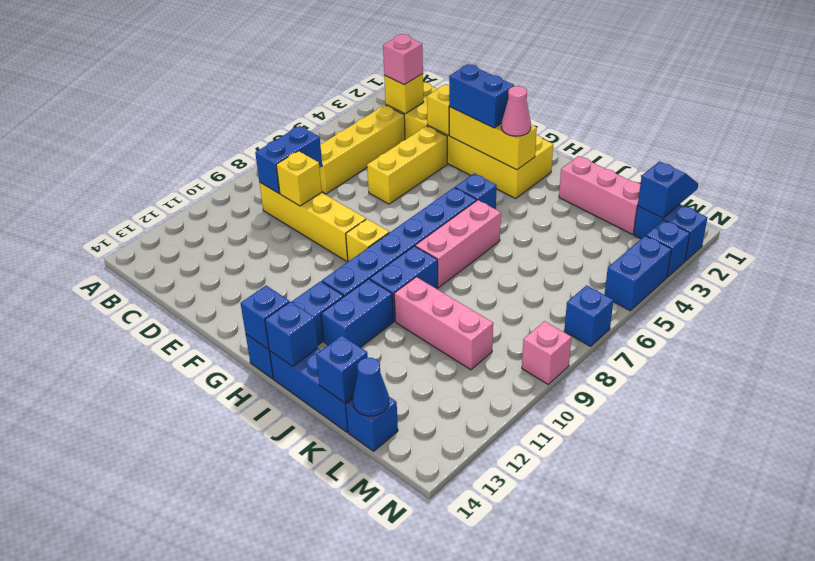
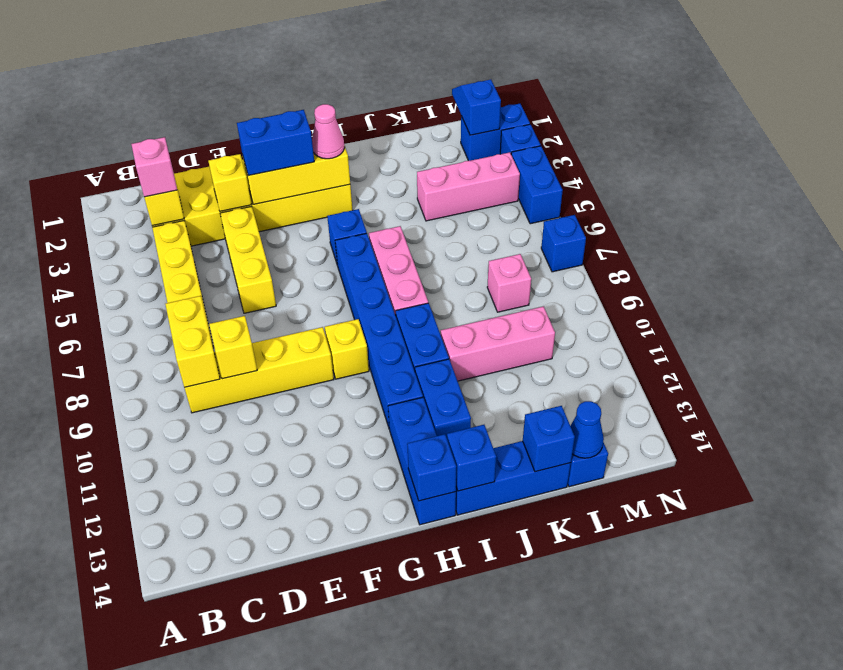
blue 1x2 brick [255,126,322,193] -> yellow 1x2 brick [165,296,220,387]
pink 1x3 brick [559,156,640,234] -> pink 1x3 brick moved to [417,152,520,221]
pink 1x1 brick [522,321,572,384] -> pink 1x1 brick moved to [487,254,531,312]

